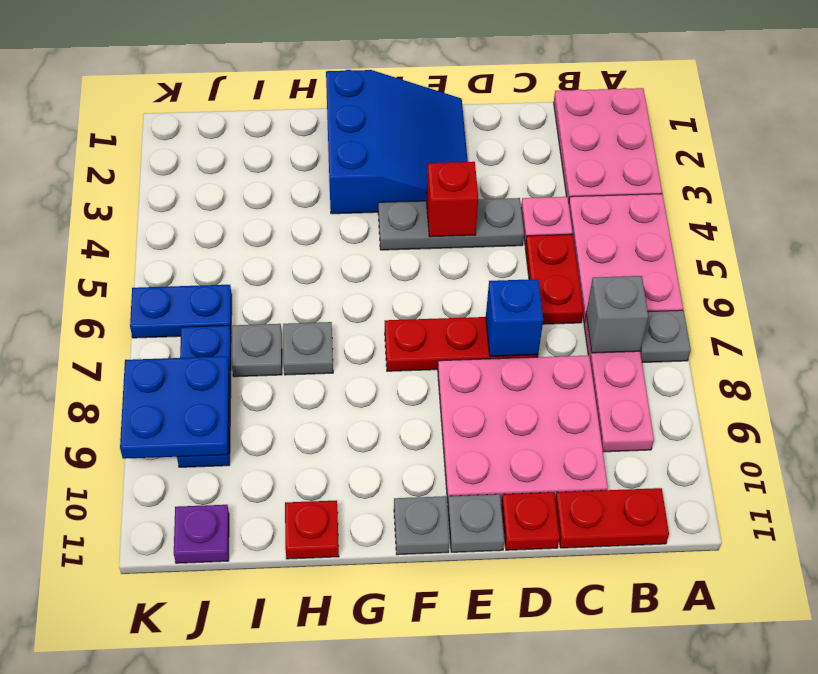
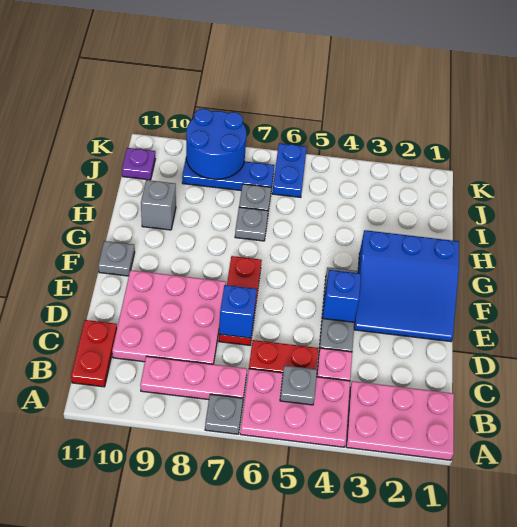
grey 1x1 brick [586,276,648,353] -> grey 1x1 brick moved to [141,180,176,230]
red 1x1 plate [501,492,559,550] -> none
red 1x1 brick [427,162,478,237] -> blue 1x1 brick [323,270,361,322]
grey 1x1 plate [448,494,504,552] -> grey 1x1 plate moved to [280,366,317,405]
red 1x1 plate [285,501,339,559] -> none
blue 2x2 plate [120,356,229,459] -> blue 2x2 round brick [186,109,246,179]

